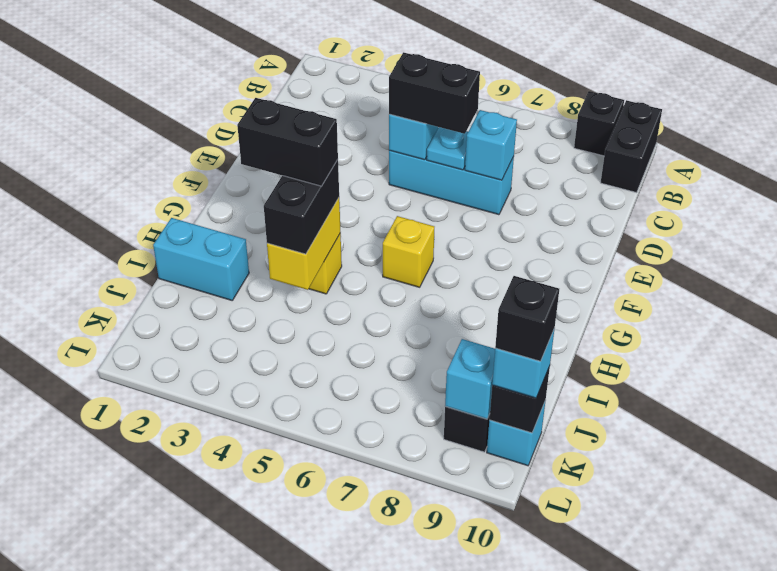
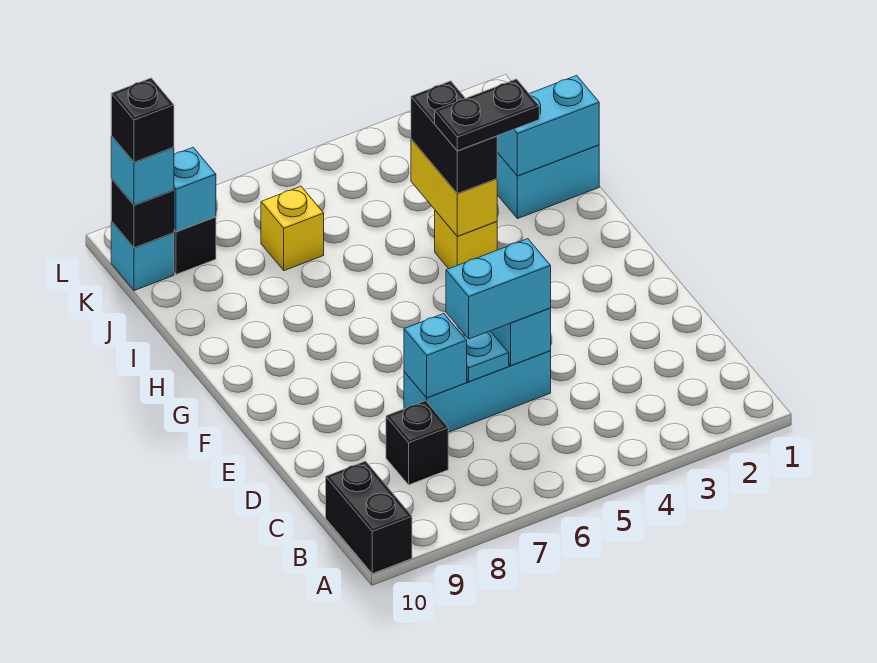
black 1x1 brick [574,91,624,156] -> black 1x1 brick moved to [386,401,448,485]
black 1x2 brick [389,52,480,134] -> cyan 1x2 brick [446,239,551,339]
yellow 1x1 brick [383,216,434,287] -> yellow 1x1 brick moved to [261,186,324,271]
black 1x2 brick [237,98,338,186] -> black 1x2 plate [435,79,539,151]
none -> cyan 1x2 brick [497,75,599,176]

